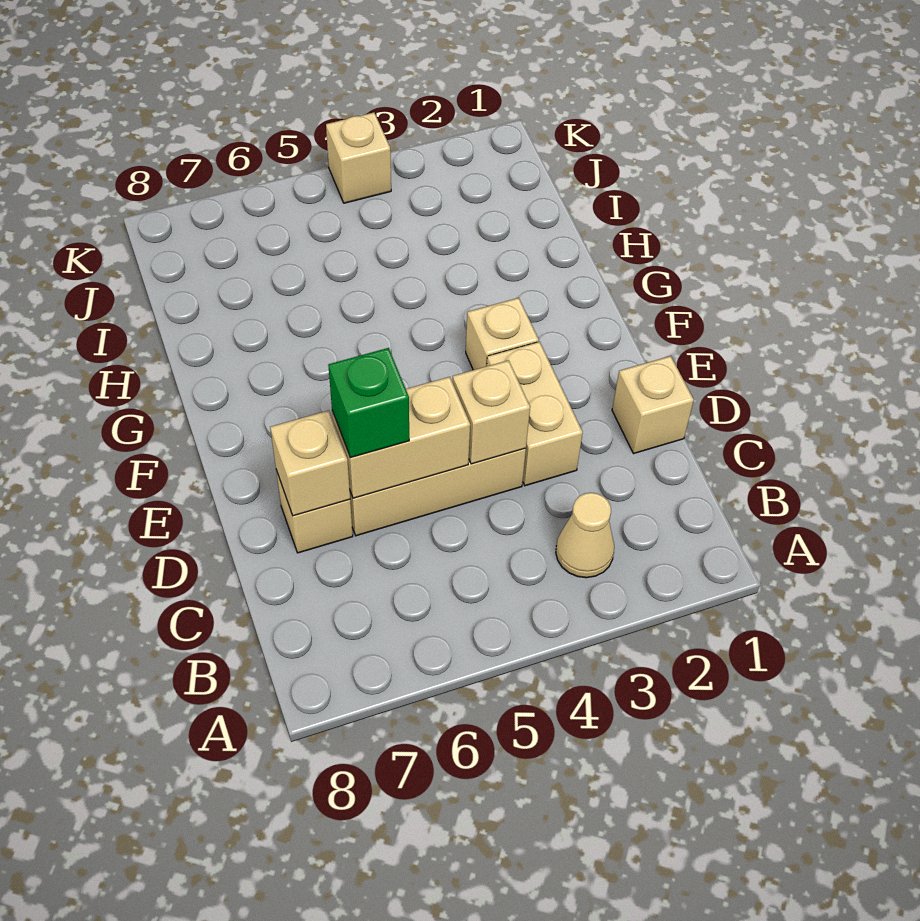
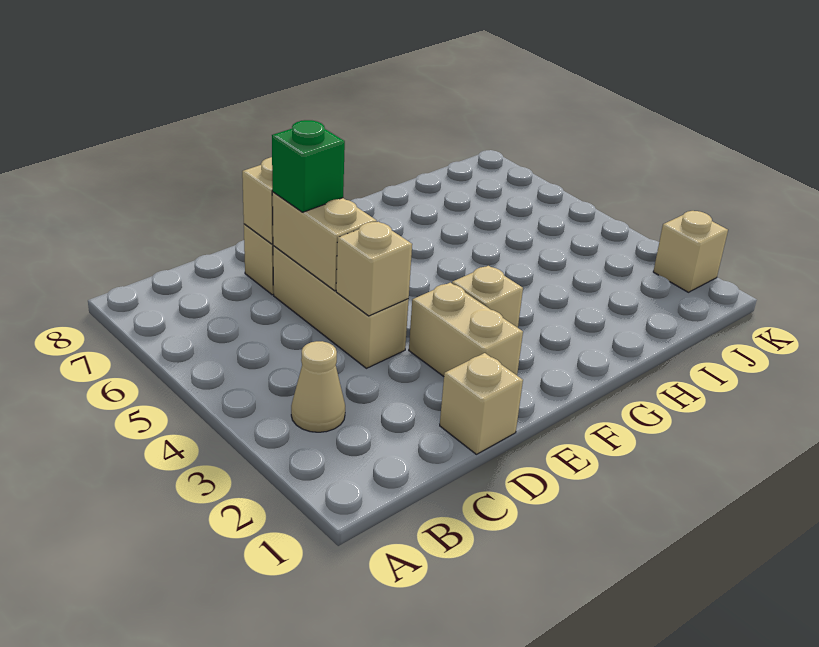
tan 1x2 brick [487,342,583,486] -> tan 1x2 brick turned to [409,283,523,376]
tan 1x1 brick [326,112,391,203] -> tan 1x1 brick moved to [653,211,728,292]

